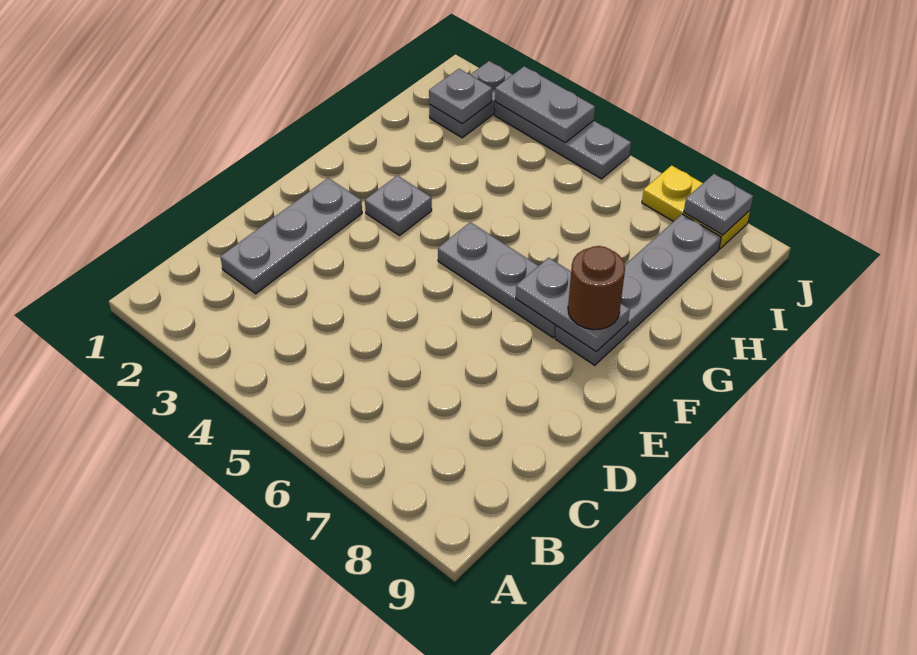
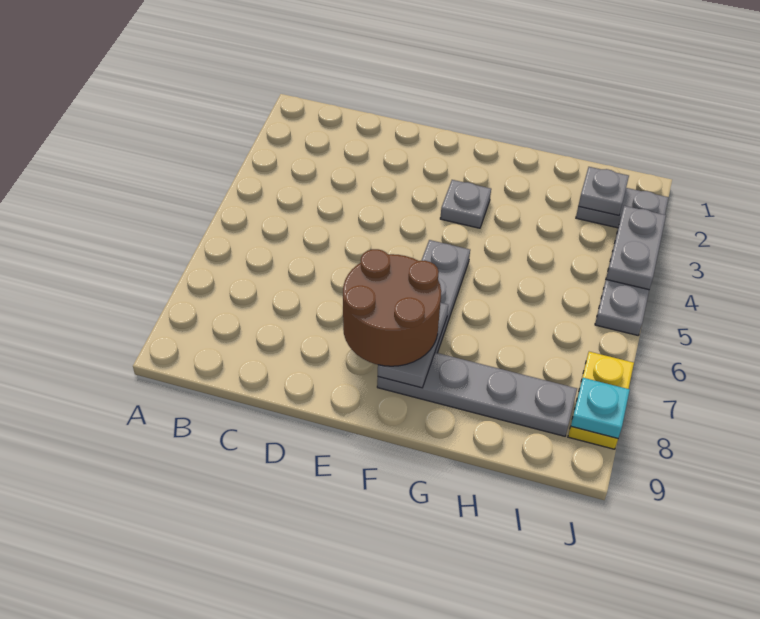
grey 1x3 plate [220,178,362,294] -> none
brown 1x1 round brick [568,246,625,330] -> brown 2x2 round brick [343,249,441,366]
grey 1x1 plate [684,174,753,235] -> cyan 1x1 plate [571,378,630,438]

